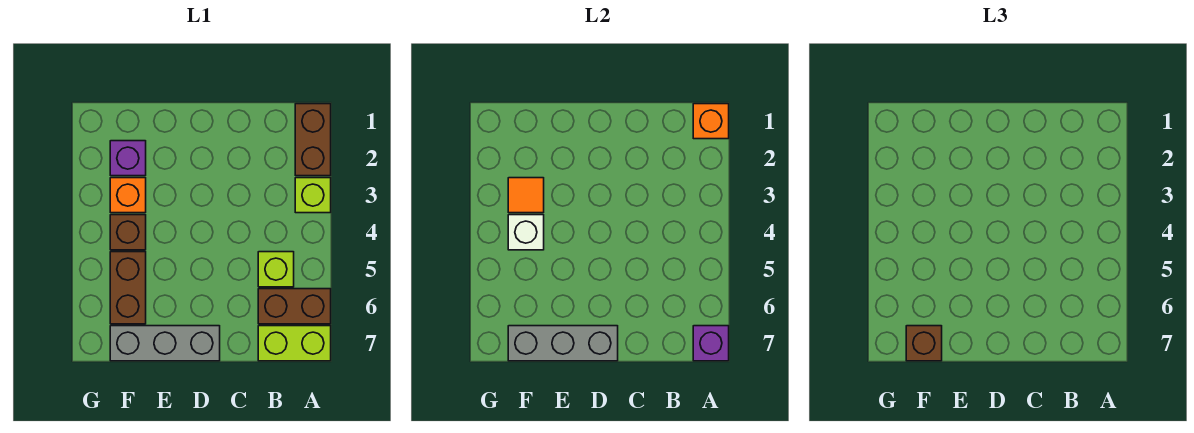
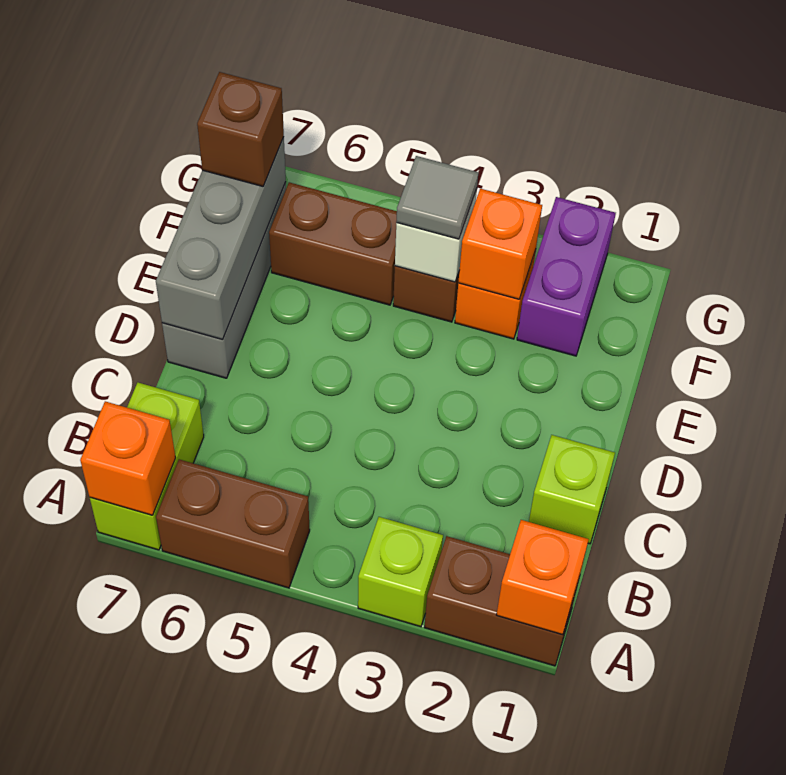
brown 1x2 brick [258,289,331,324] -> brown 1x2 brick turned to [156,459,310,588]
purple 1x1 brick [693,326,729,361] -> orange 1x1 brick [80,401,176,515]
lime 1x1 brick [258,252,294,287] -> lime 1x1 brick moved to [529,435,615,544]
purple 1x1 brick [110,141,146,176] -> purple 1x2 brick [517,197,616,356]
orange 1x1 tile [508,178,544,213] -> orange 1x1 brick [458,189,542,299]
none -> grey 1x1 tile [396,156,478,239]

